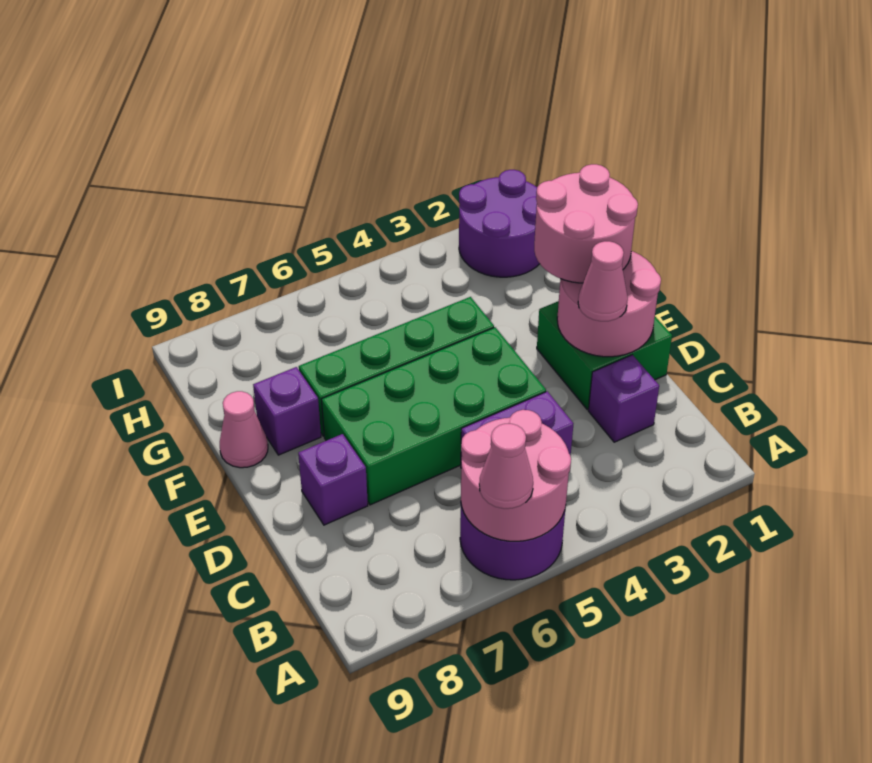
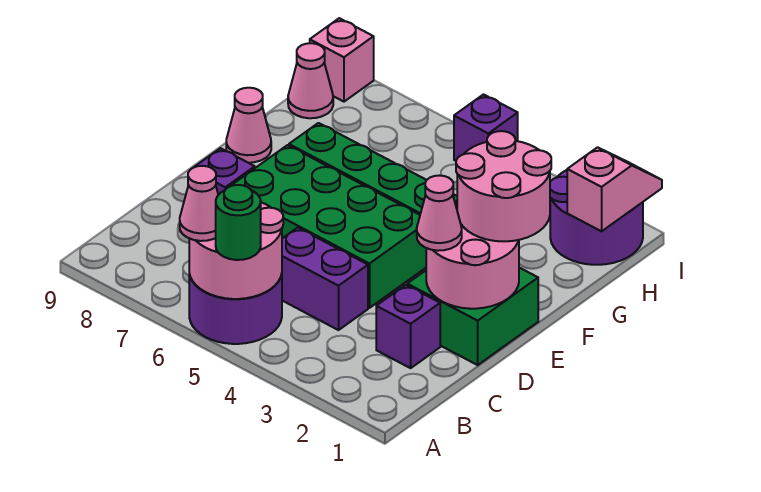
none -> green 1x1 round brick [216,185,261,260]
purple 1x1 brick [253,367,321,455] -> purple 1x1 brick moved to [454,95,518,161]
none -> pink 1x2 slope [567,147,662,231]
none -> pink 1x1 cone [288,43,333,118]
none -> pink 1x1 brick [310,18,374,102]

